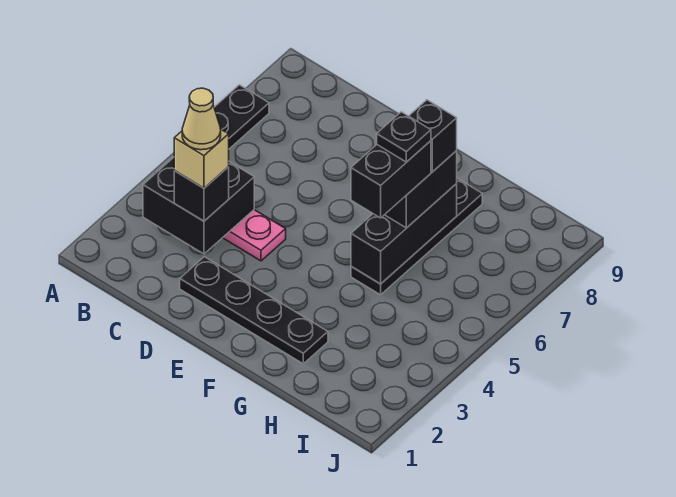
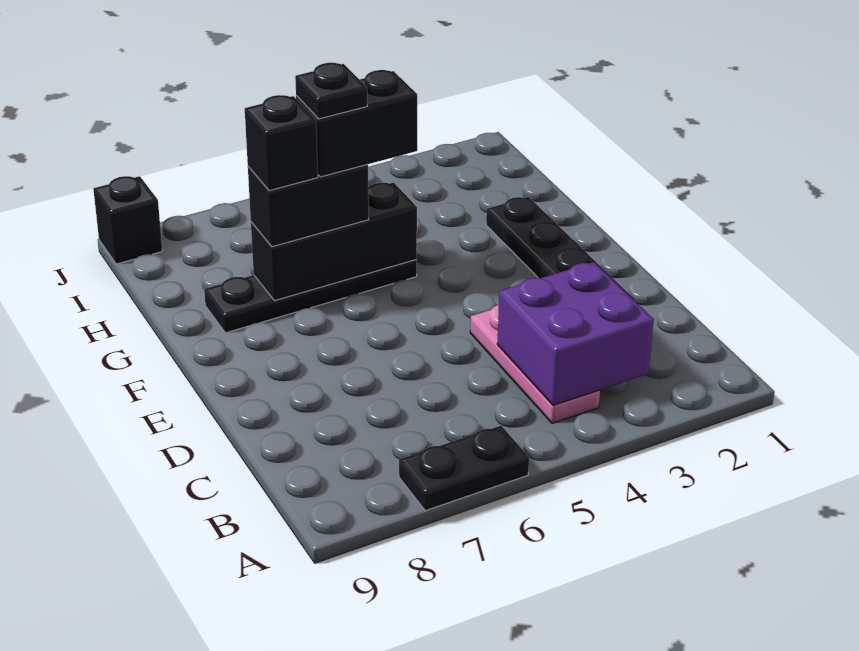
black 2x2 brick [143,157,254,254] -> purple 2x2 brick [497,262,654,405]
black 1x1 brick [174,167,229,221] -> black 1x1 brick moved to [93,176,162,264]
tan 1x1 brick [174,130,229,188] -> none
tan 1x1 cone [182,88,221,150] -> none

